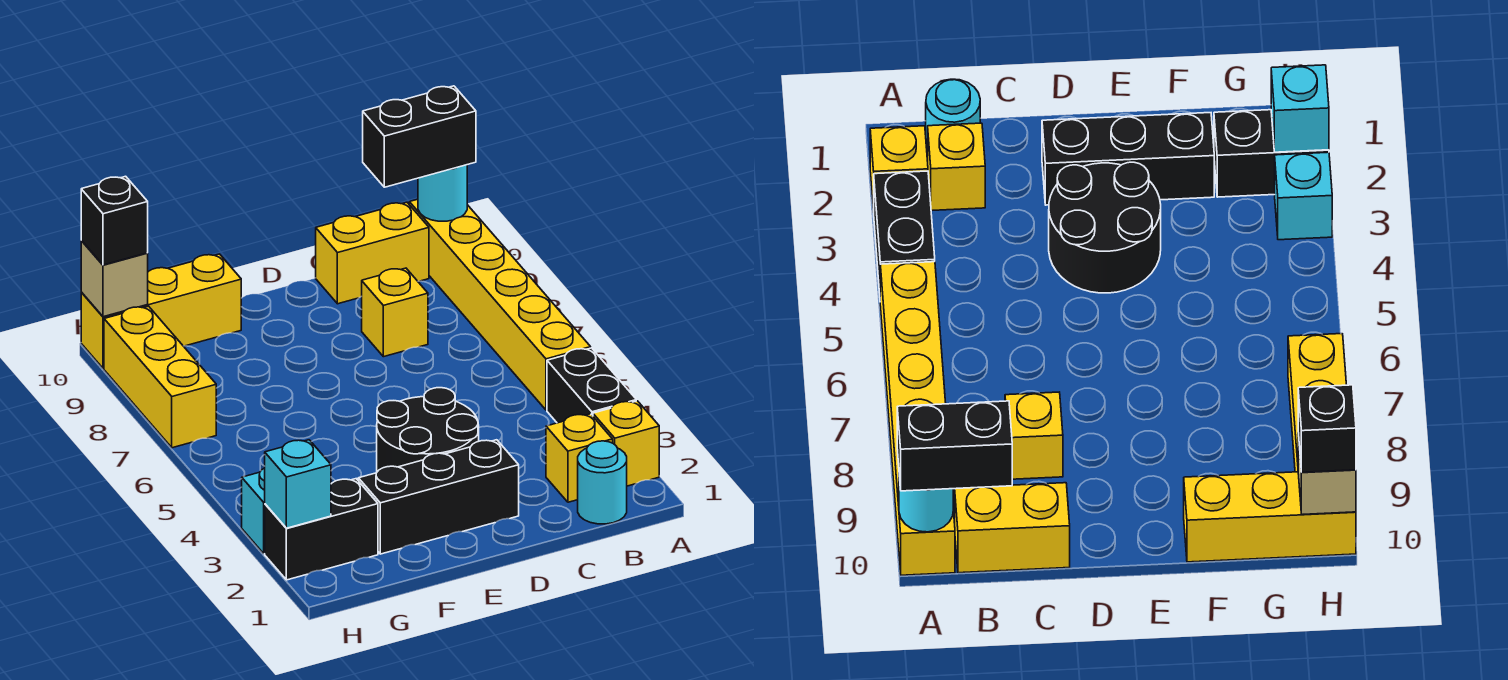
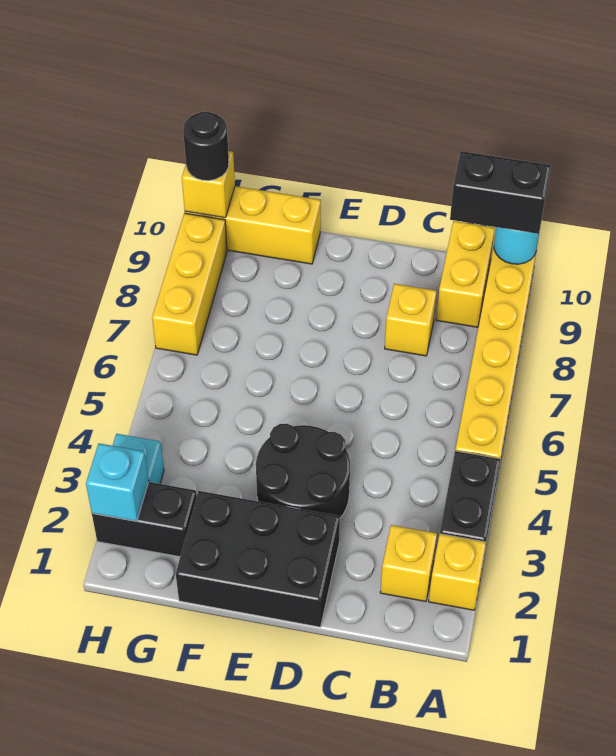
cyan 1x1 round brick [578,441,627,524] -> none
yellow 1x2 brick [316,202,429,304] -> yellow 1x2 brick turned to [436,221,495,327]
black 1x3 brick [358,440,519,554] -> black 2x3 brick [176,491,340,627]
tan 1x1 brick [81,241,148,317] -> yellow 1x1 brick [182,151,235,218]
black 1x1 brick [81,176,148,265] -> black 1x1 round brick [183,112,229,181]

